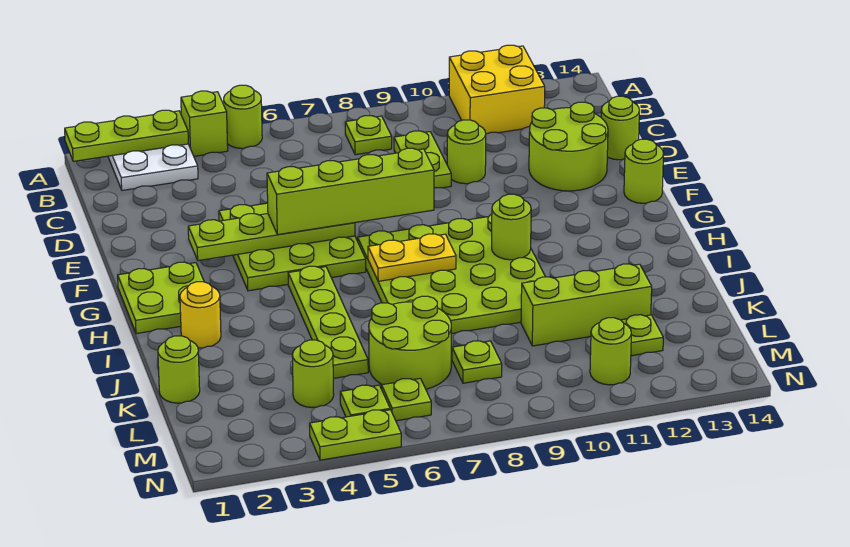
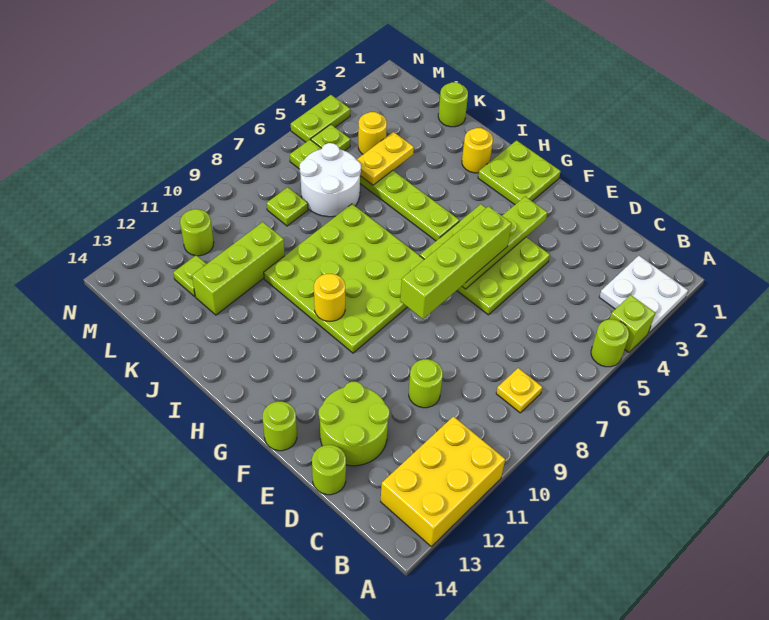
lime 1x3 plate [65,110,188,161] -> none
yellow 2x2 brick [449,45,545,134] -> yellow 2x3 brick [381,416,505,546]
lime 1x1 plate [345,116,392,155] -> yellow 1x1 plate [496,368,542,413]
lime 1x2 plate [394,131,451,188] -> none
yellow 1x2 plate [368,234,456,281] -> yellow 1x2 plate moved to [357,132,414,185]
lime 1x1 round brick [492,194,531,260] -> yellow 1x1 round brick [314,274,345,321]
lime 2x2 round brick [369,296,451,389] -> white 2x2 round brick [299,143,361,217]
lime 1x1 round brick [292,340,334,408] -> yellow 1x1 round brick [358,112,387,154]

